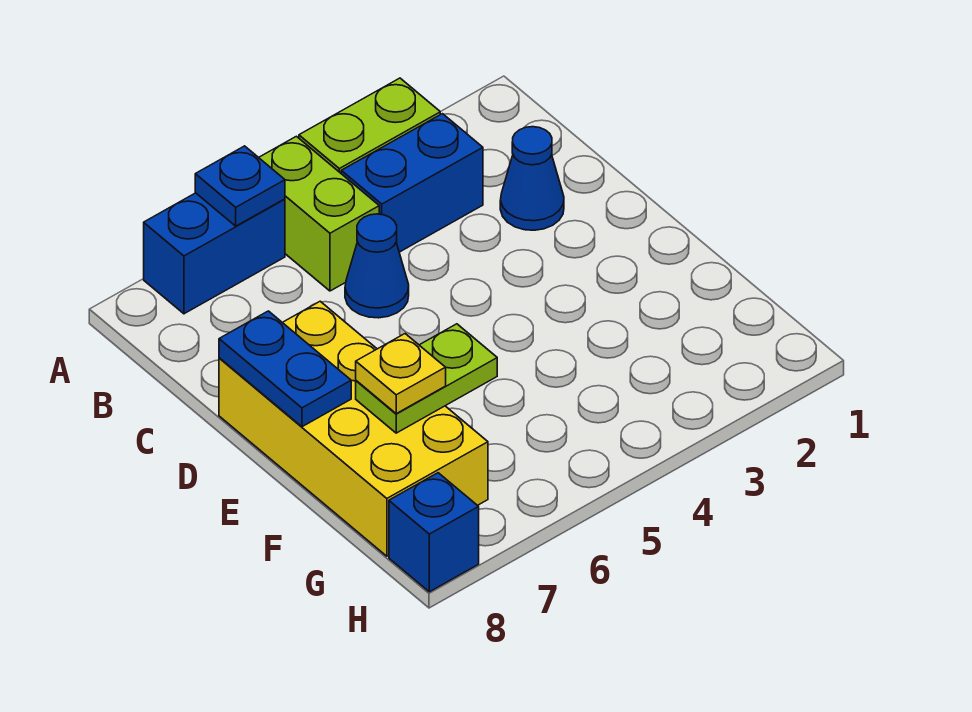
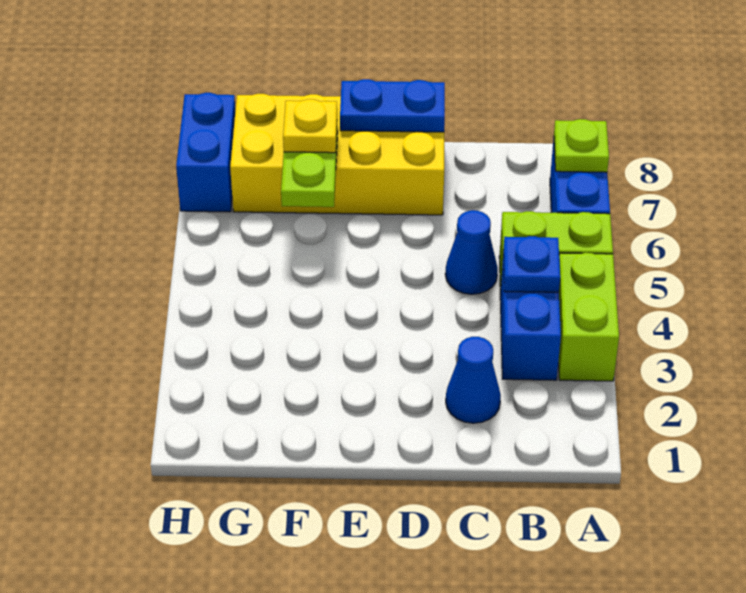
blue 1x1 plate [195,146,285,226] -> blue 1x1 plate moved to [503,236,560,292]
none -> lime 1x1 plate [554,119,609,172]
blue 1x1 brick [389,473,479,592] -> blue 1x2 brick [176,93,235,212]

